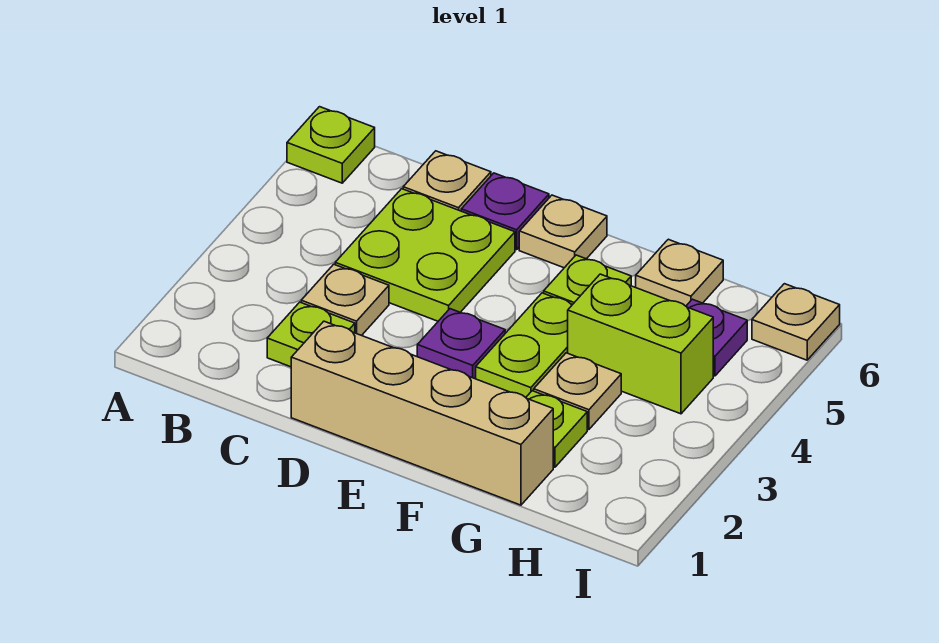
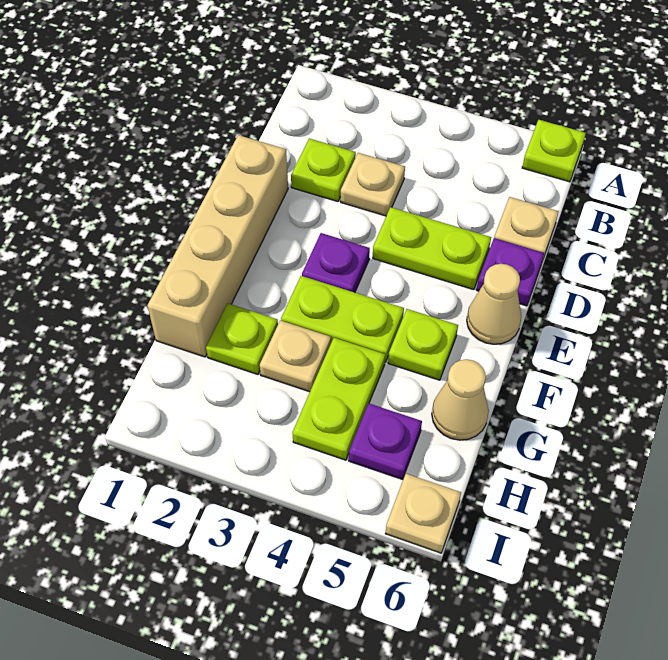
lime 2x2 plate [335,189,515,321] -> lime 1x2 plate [373,207,491,290]
tan 1x1 plate [519,195,607,268] -> tan 1x1 cone [467,264,521,344]
lime 1x2 brick [568,274,713,414] -> lime 1x2 plate [292,338,385,460]
tan 1x1 plate [636,239,723,306] -> tan 1x1 cone [432,359,489,440]

